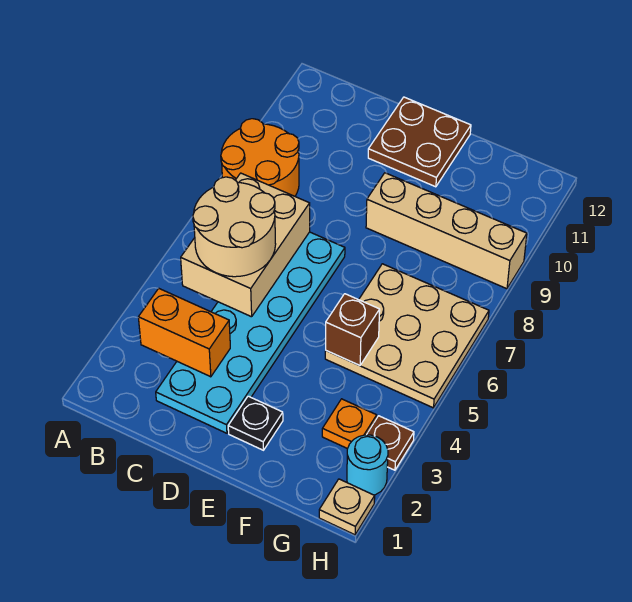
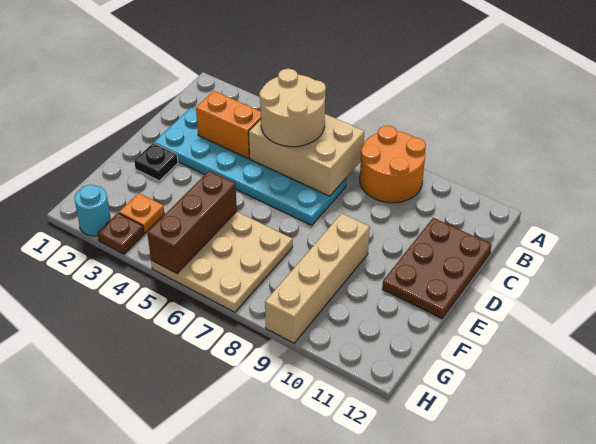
orange 1x2 brick [138,288,230,377] -> orange 1x2 brick turned to [196,91,261,158]
brown 2x2 plate [368,97,471,187] -> brown 2x3 plate [382,218,492,318]
brown 1x1 brick [326,294,380,366] -> brown 1x3 brick [147,171,237,274]
tan 1x1 plate [319,479,375,535] -> none

